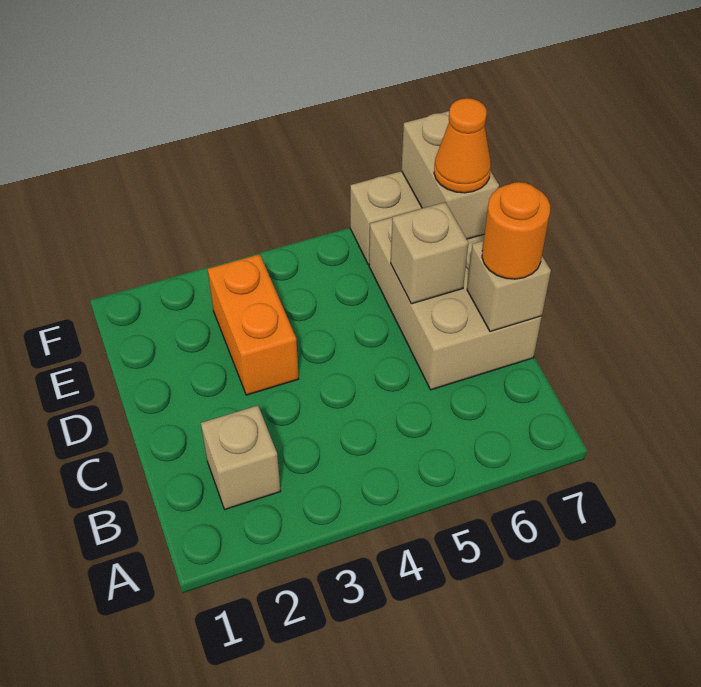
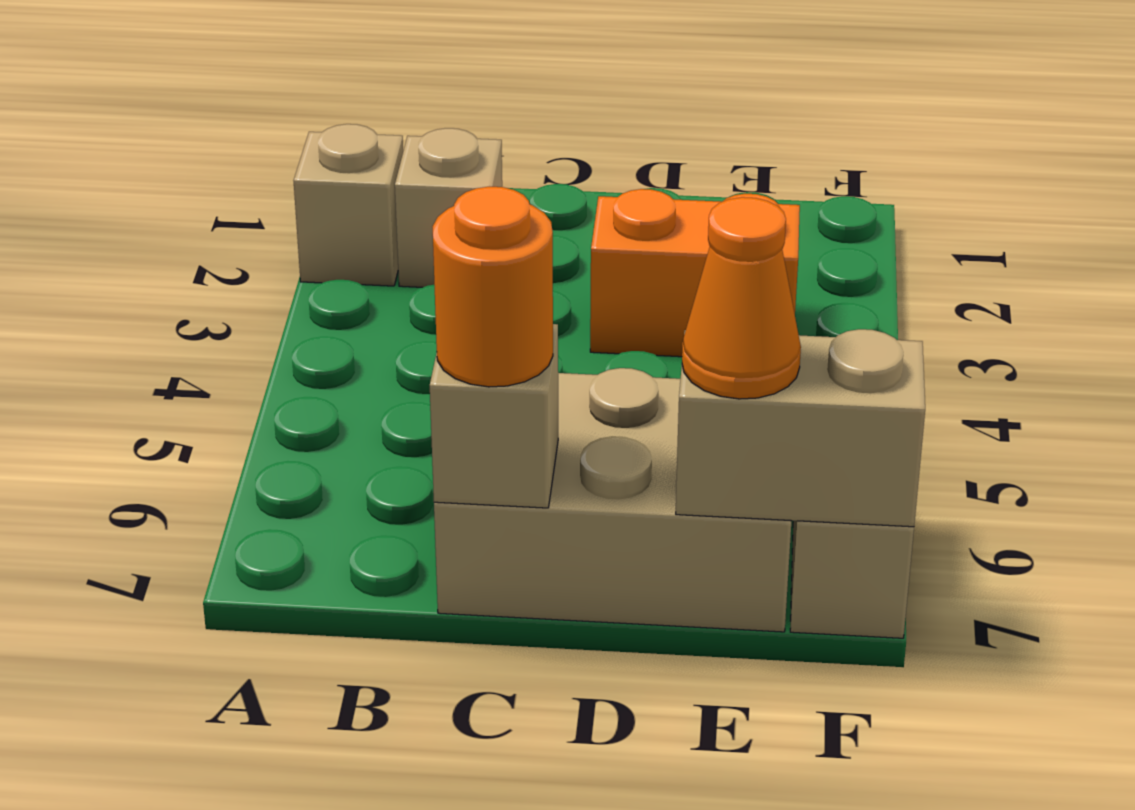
tan 1x1 brick [391,202,468,304] -> tan 1x1 brick moved to [294,124,403,286]

